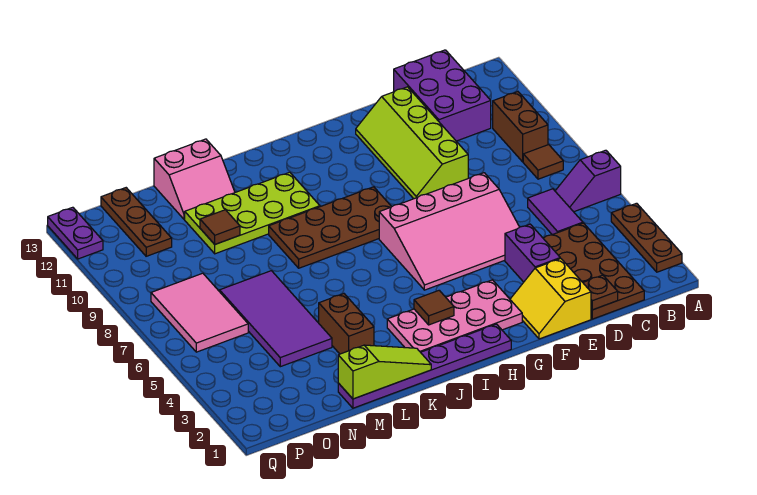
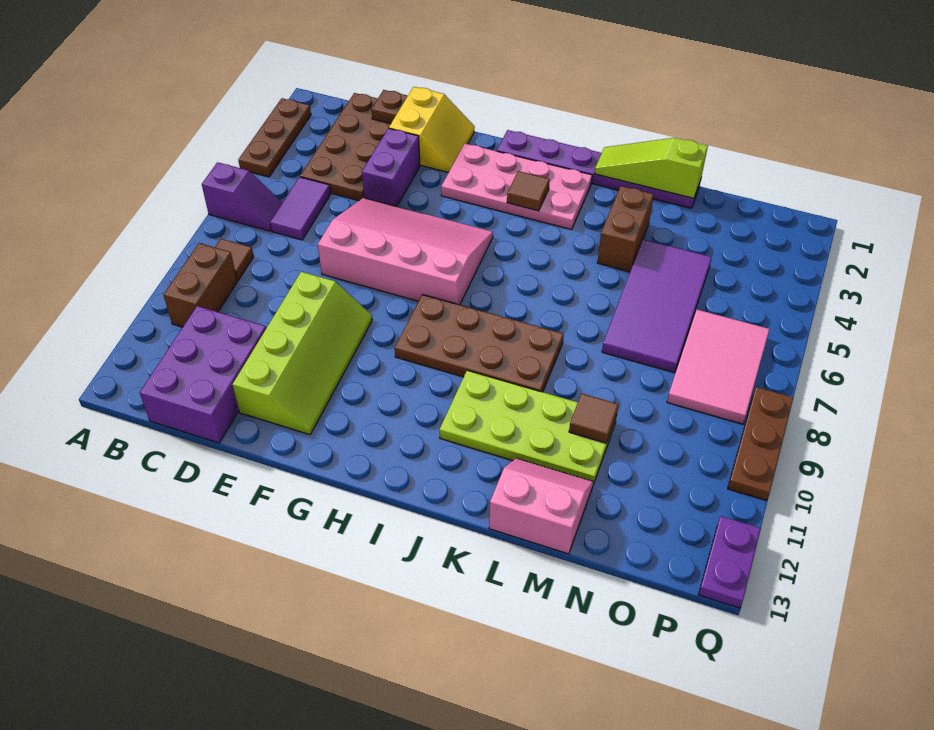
brown 1x3 plate [101,188,172,256] -> brown 1x3 plate moved to [728,387,793,500]

